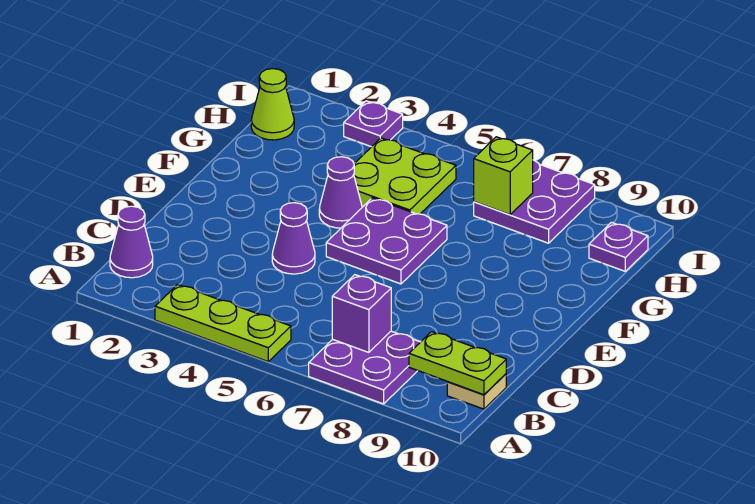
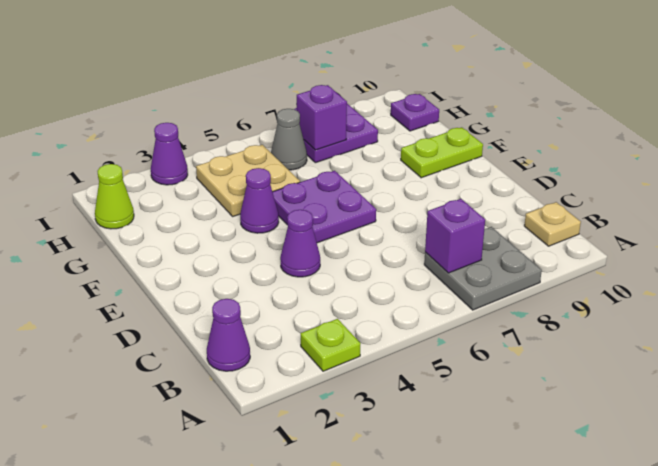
lime 1x3 plate [155,284,291,361] -> lime 1x1 plate [301,319,361,371]
purple 2x2 plate [309,331,420,404] -> grey 2x2 plate [424,227,542,310]
lime 1x2 plate [409,332,506,395] -> lime 1x2 plate moved to [401,127,483,178]
lime 2x2 plate [354,138,456,214] -> tan 2x2 plate [196,145,300,216]
none -> grey 1x1 cone [271,109,307,170]
lime 1x1 brick [474,137,533,215] -> purple 1x1 brick [297,85,347,150]
purple 1x1 plate [344,101,403,147] -> purple 1x1 cone [151,123,188,185]

